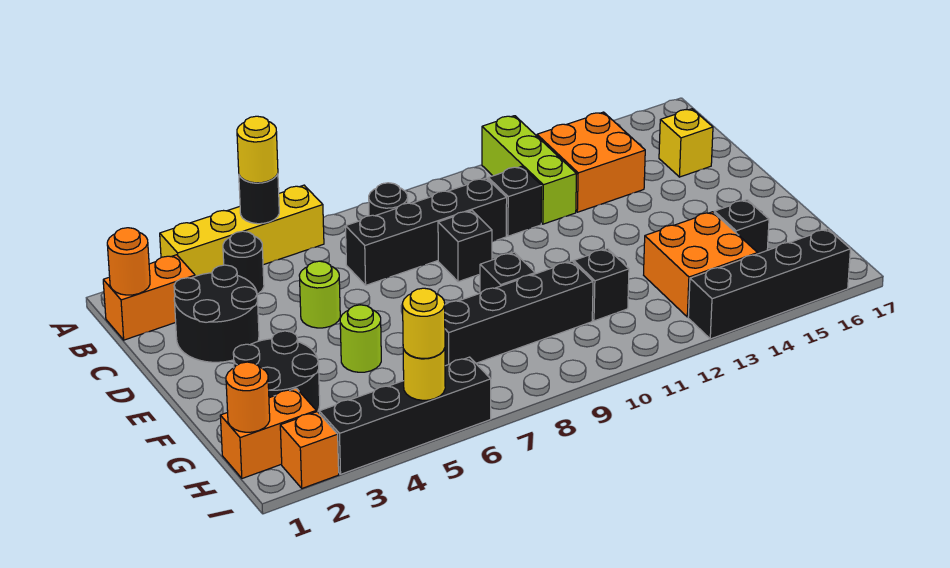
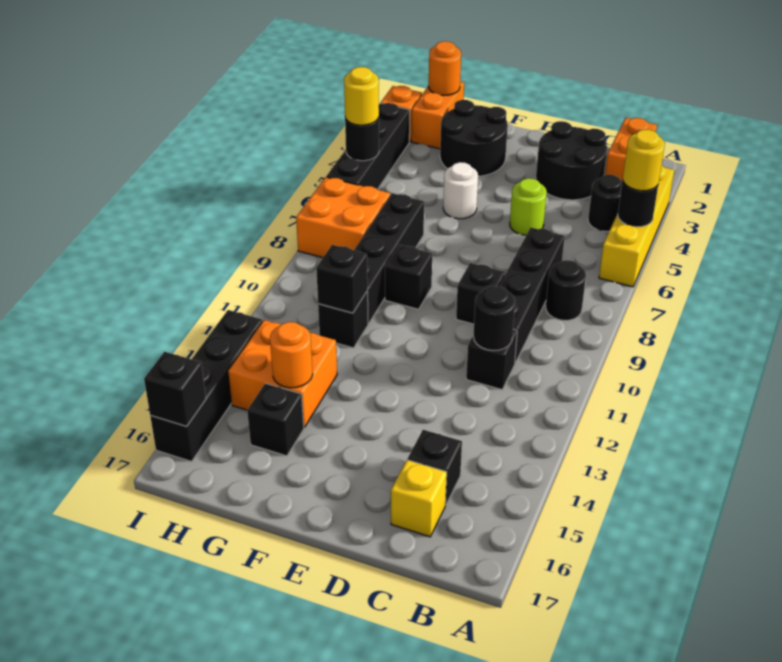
lime 1x3 brick [482,116,576,224] -> none
orange 1x1 round brick [107,228,150,295] -> orange 1x1 round brick moved to [270,322,313,388]
orange 2x2 brick [537,112,645,212] -> orange 2x2 brick moved to [296,177,390,258]
none -> black 1x1 round brick [473,286,515,351]
none -> black 1x1 brick [408,430,462,505]
lime 1x1 round brick [340,305,381,372] -> white 1x1 round brick [443,162,478,219]
none -> black 1x1 brick [316,245,368,313]
yellow 1x1 round brick [403,348,445,400] -> black 1x1 round brick [345,117,379,161]
none -> black 1x1 brick [144,352,206,426]

